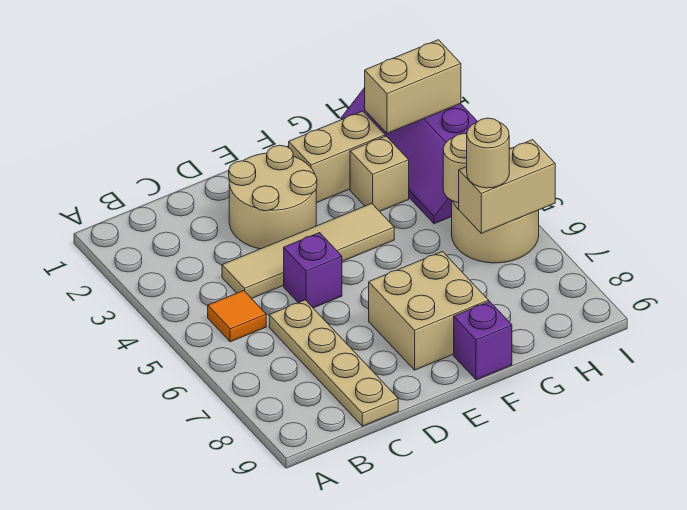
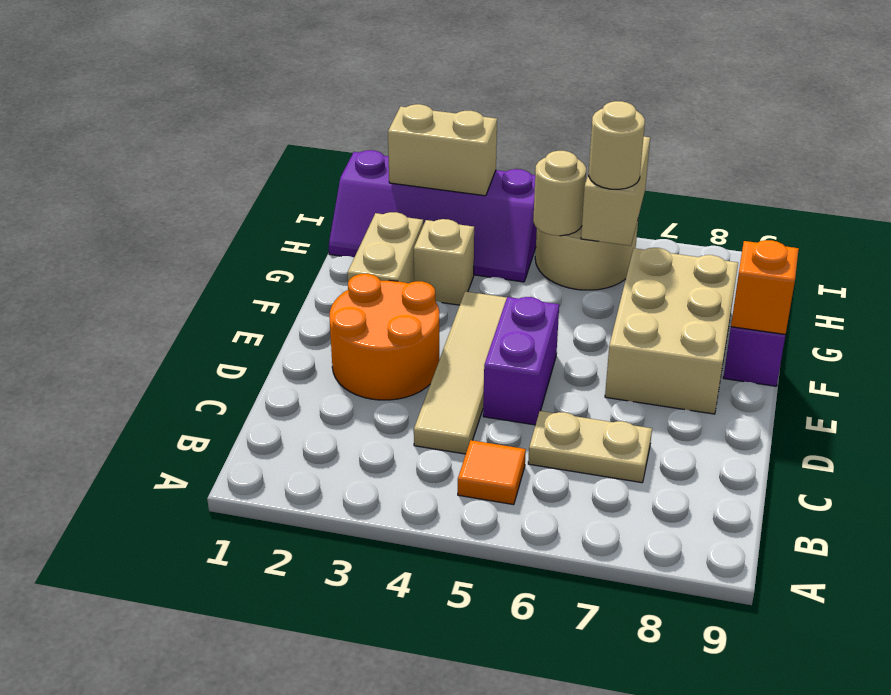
tan 1x4 plate [269,300,398,426] -> tan 1x2 plate [528,411,652,483]
tan 2x2 round brick [229,145,317,249] -> orange 2x2 round brick [329,274,439,400]
purple 1x1 brick [284,233,342,308] -> purple 1x2 brick [483,297,559,425]
tan 2x2 brick [369,252,489,370] -> tan 2x3 brick [605,248,738,414]
none -> orange 1x1 brick [731,240,799,335]
tan 1x2 brick [365,40,461,133] -> tan 1x2 brick turned to [388,104,497,196]

